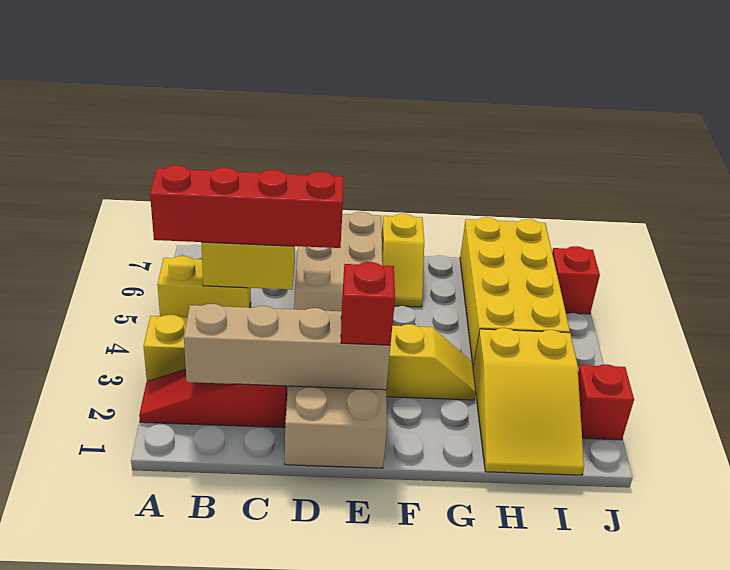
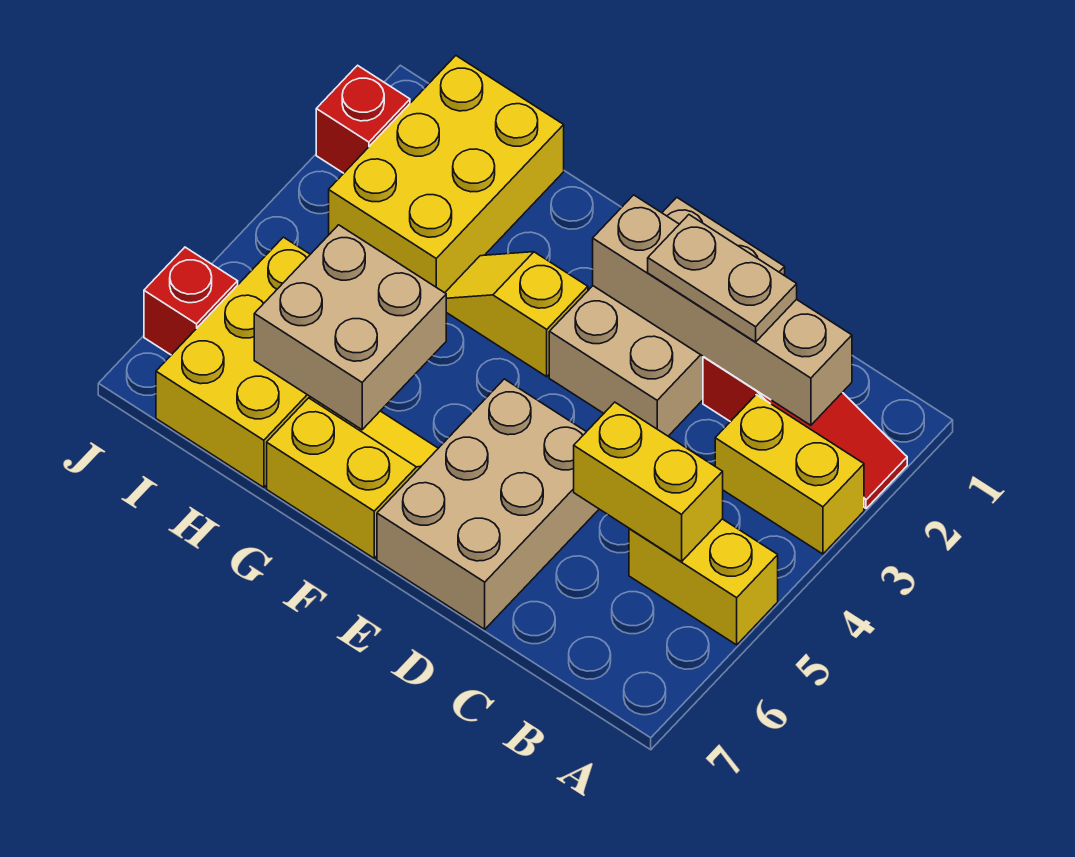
red 1x4 brick [150,165,343,248] -> none
none -> tan 1x2 plate [648,215,797,342]
red 1x1 brick [341,262,395,345] -> none
yellow 1x2 slope [382,214,424,307] -> yellow 2x2 slope [267,397,438,558]
none -> tan 2x2 brick [254,225,446,430]
yellow 2x3 slope [473,328,584,475] -> yellow 2x3 brick [329,56,564,293]
yellow 2x4 brick [460,217,570,367] -> yellow 2x3 brick [156,237,311,488]

